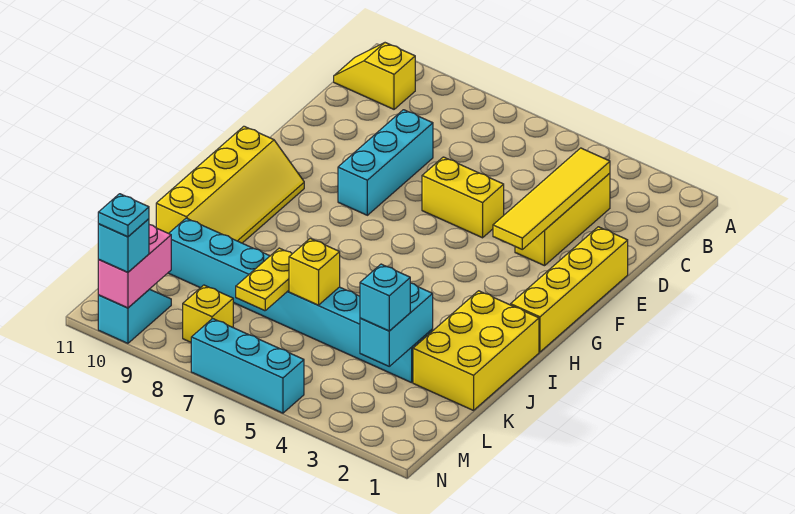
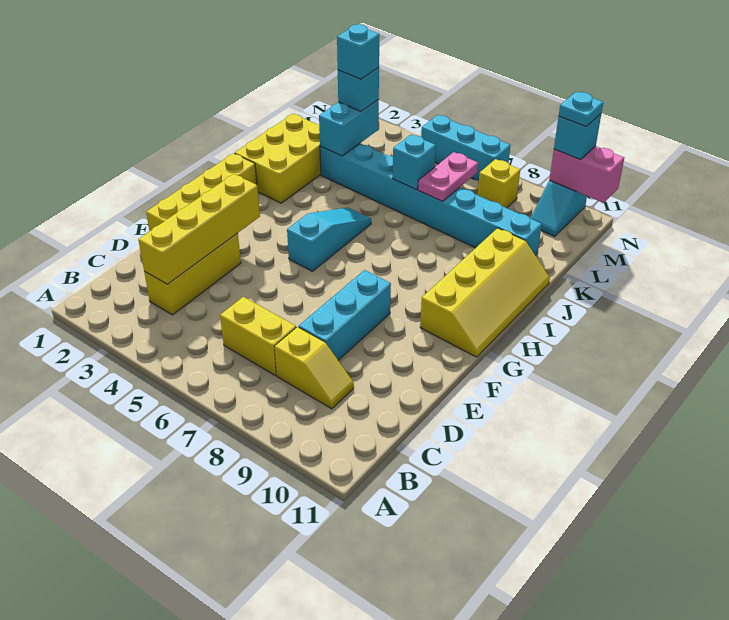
yellow 1x2 slope [334,43,415,109] -> yellow 1x2 slope moved to [274,327,354,409]
yellow 1x4 tile [493,148,610,249] -> yellow 1x4 brick [138,174,260,284]
yellow 1x2 brick [422,157,504,238] -> yellow 1x2 brick moved to [220,297,296,376]
none -> cyan 1x3 slope [287,207,371,271]
yellow 2x4 slope [156,126,304,243] -> yellow 2x4 slope turned to [420,228,550,357]
yellow 1x1 brick [289,238,340,305] -> cyan 1x1 brick [393,134,436,190]
yellow 1x2 plate [236,248,292,311] -> pink 1x2 plate [418,152,478,202]
none -> cyan 1x1 brick [337,24,379,79]
pink 1x2 brick [98,225,171,308] -> pink 1x2 brick turned to [549,146,624,203]

